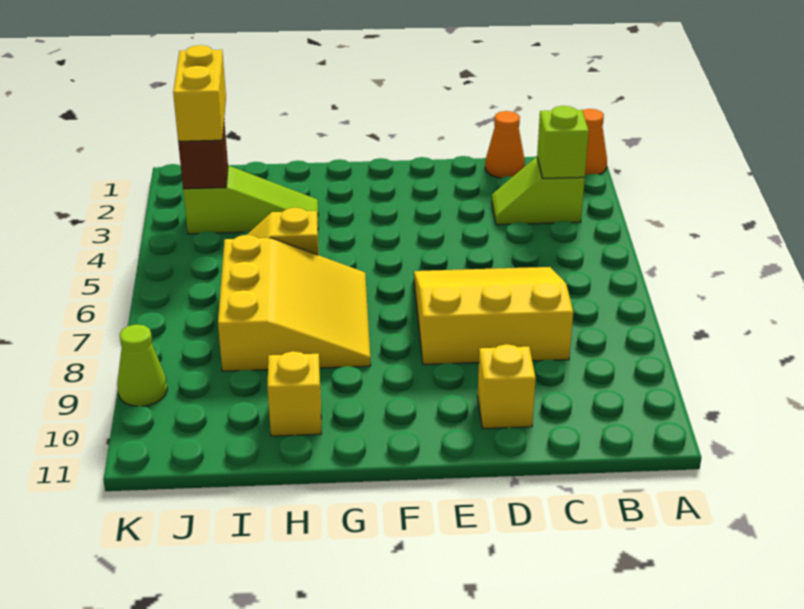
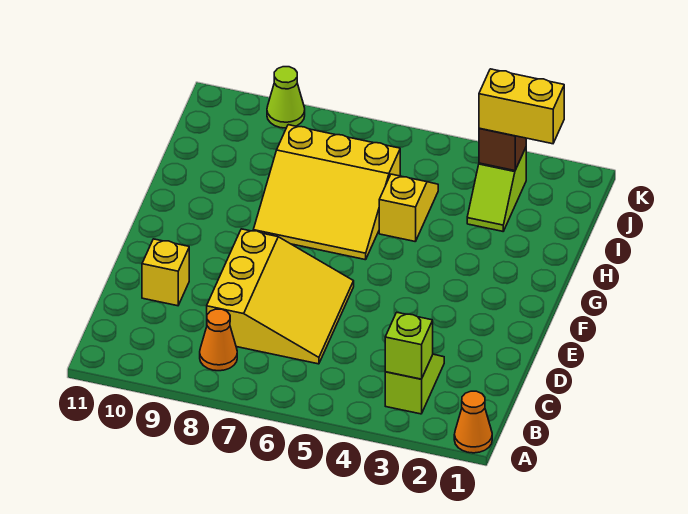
orange 1x1 cone [485,111,525,178] -> orange 1x1 cone moved to [200,309,237,371]
lime 1x3 slope [183,166,318,234] -> lime 1x2 slope [467,148,526,231]
yellow 1x1 brick [267,351,321,436] -> none

